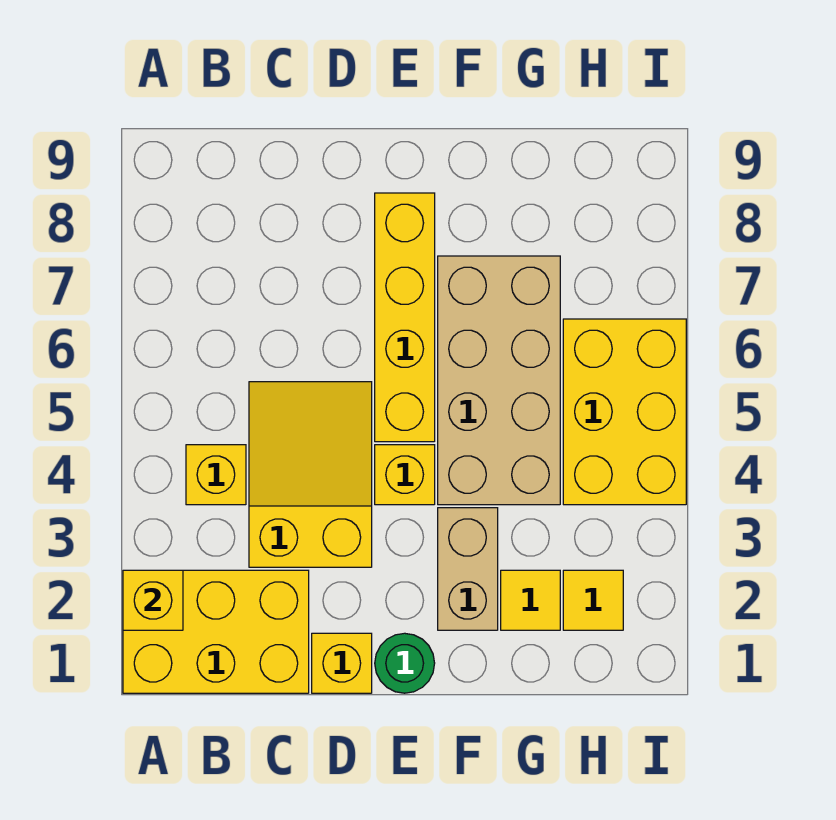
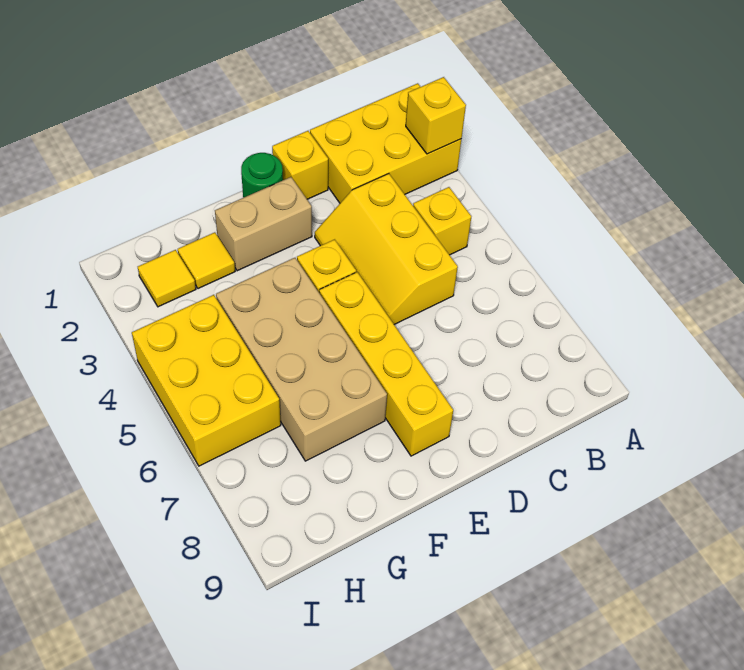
yellow 2x3 slope [249,382,372,567] -> yellow 2x3 slope turned to [315,174,458,324]
tan 1x2 brick [438,508,498,630] -> tan 1x2 brick turned to [215,177,312,271]

